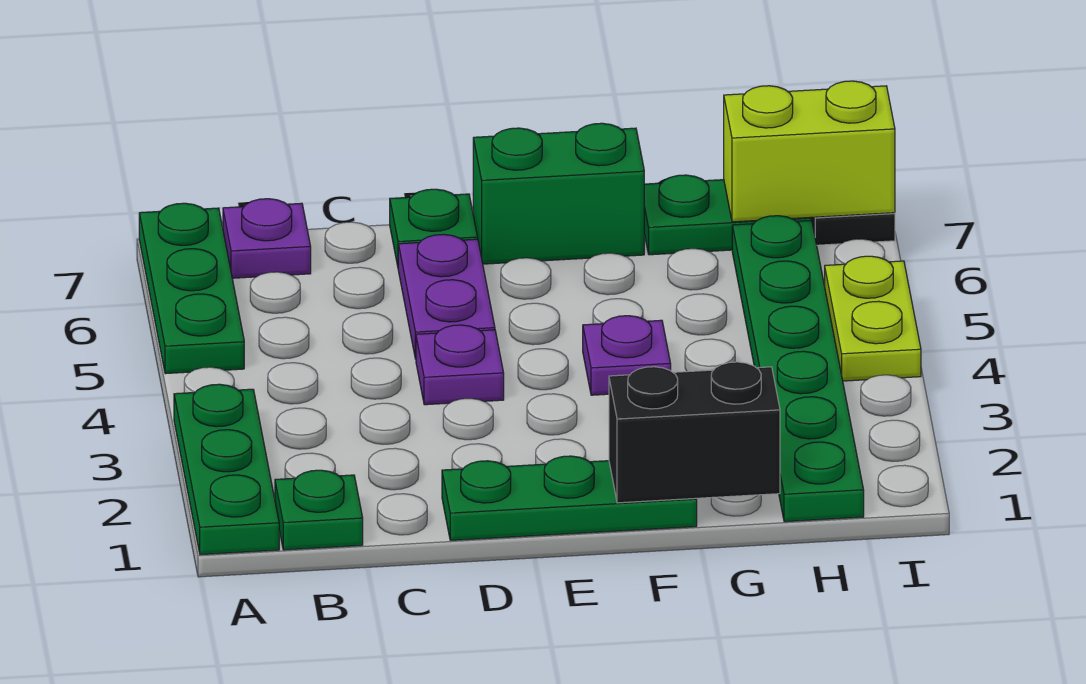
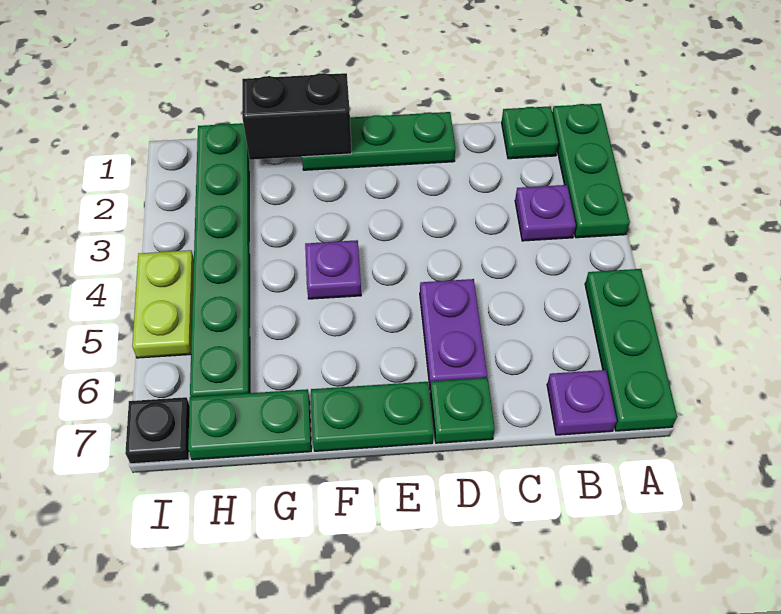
purple 1x1 plate [416,325,504,405] -> purple 1x1 plate moved to [515,185,576,241]
green 1x2 brick [473,123,644,264] -> green 1x2 plate [311,382,433,451]
lime 1x2 brick [724,81,895,222] -> none

